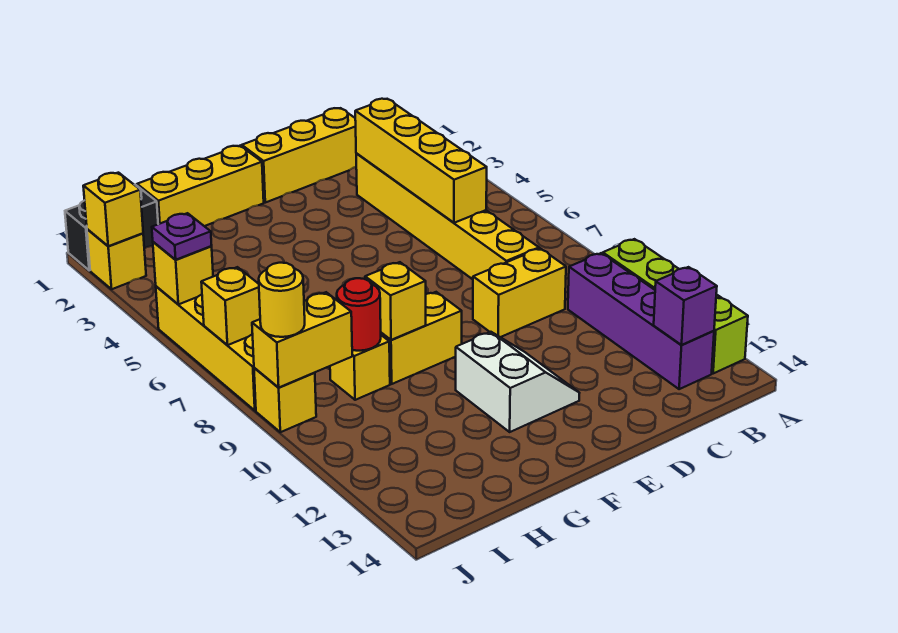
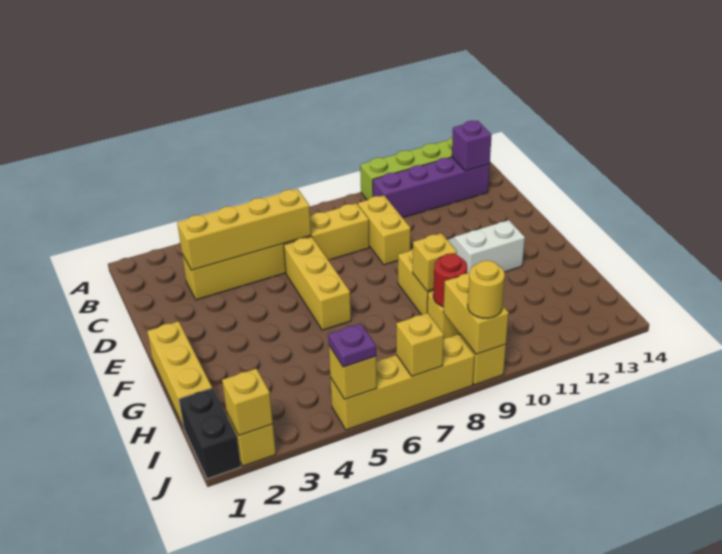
yellow 1x3 brick [242,108,357,203] -> yellow 1x3 brick moved to [284,237,351,330]

